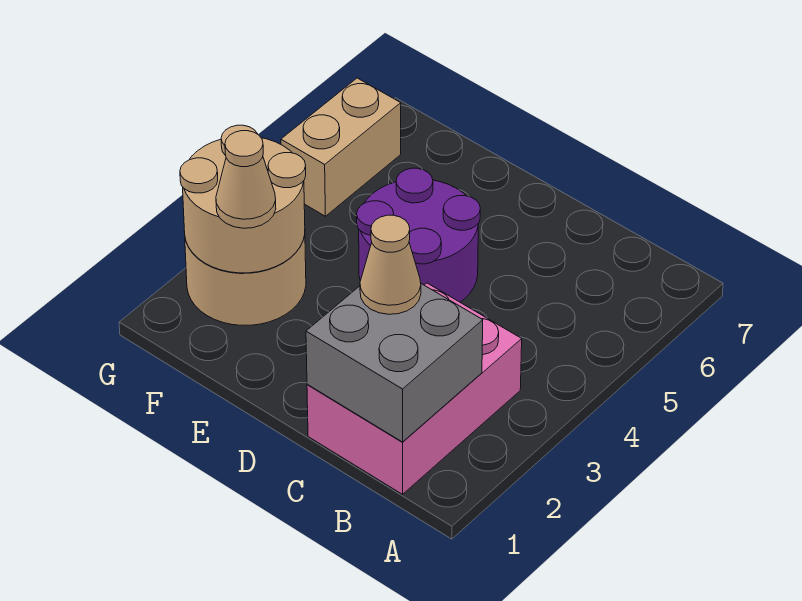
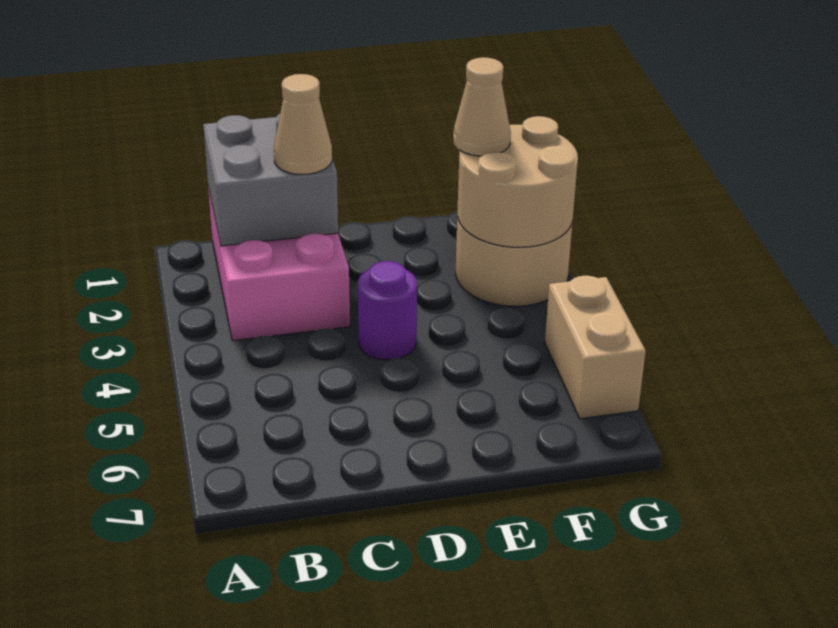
purple 2x2 round brick [357,168,480,302] -> purple 1x1 round brick [358,261,417,360]

